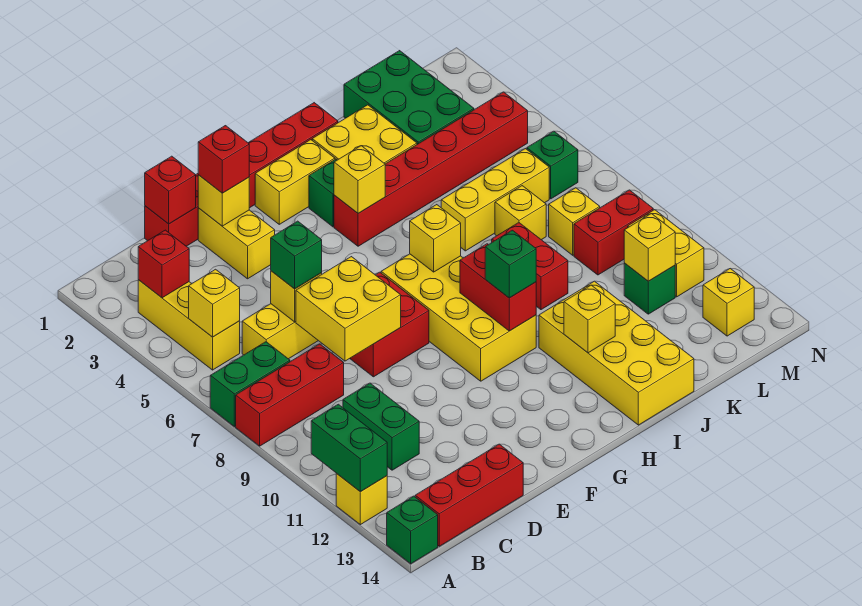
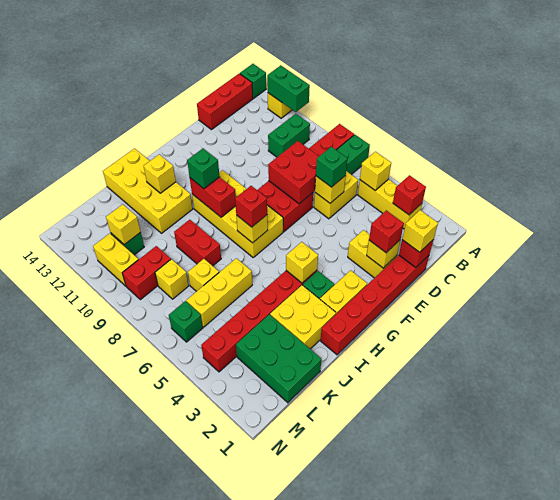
green 1x2 brick [343,383,419,470] -> green 1x2 brick turned to [268,114,310,157]
yellow 2x2 brick [296,257,401,361] -> red 2x2 brick [268,141,319,204]
none -> red 1x1 brick [235,186,267,227]
yellow 1x1 brick [703,269,754,336] -> yellow 1x1 brick moved to [402,210,438,252]

